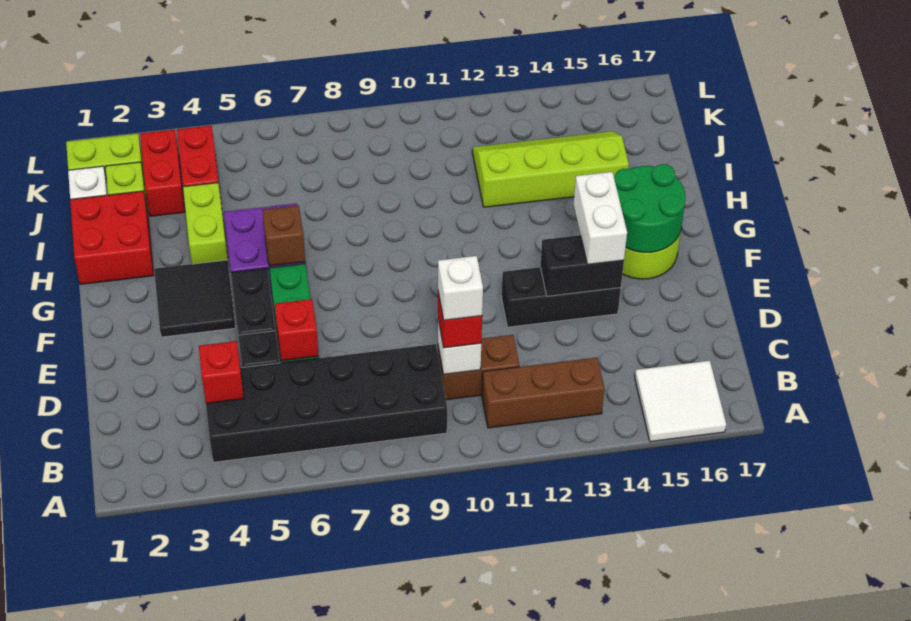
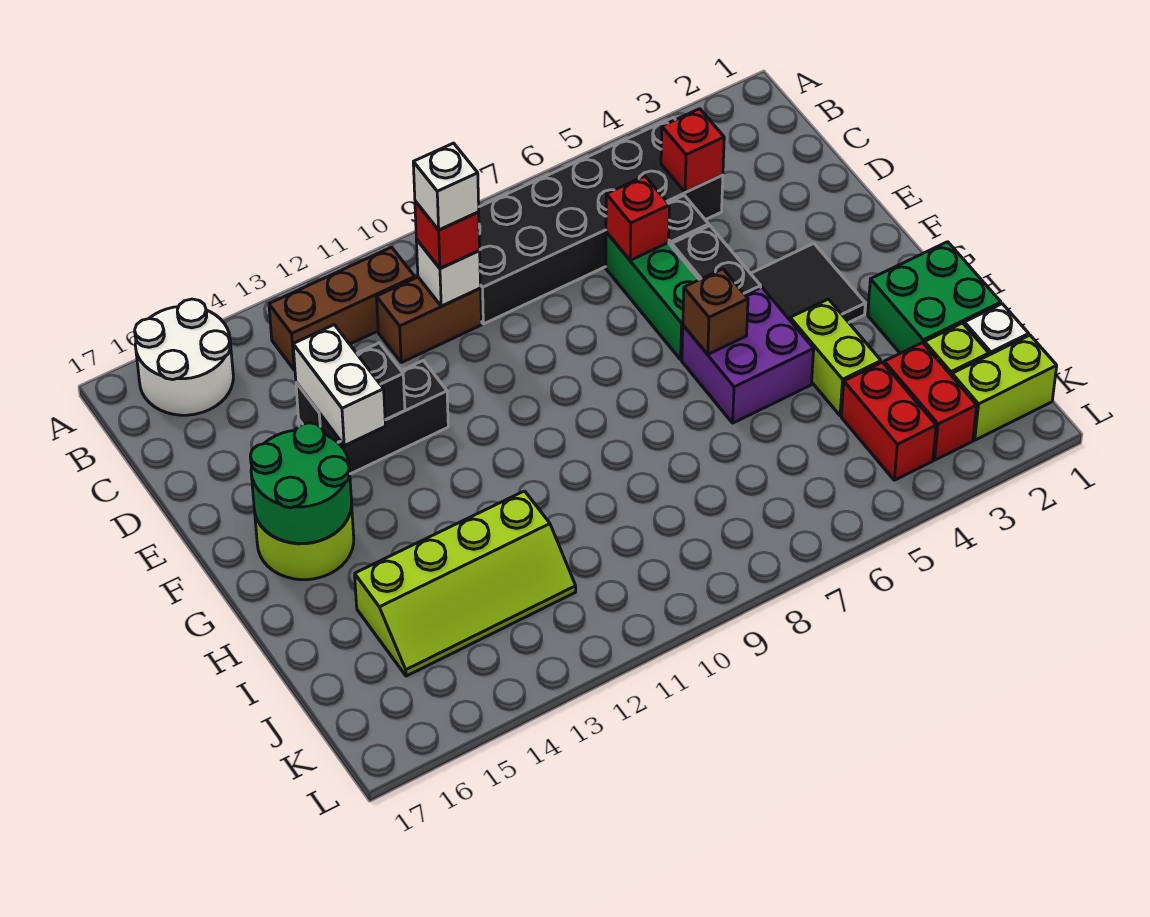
white 2x2 tile [635,361,726,442] -> white 2x2 round brick [135,299,233,415]
red 2x2 brick [70,191,154,284] -> green 2x2 brick [868,242,1001,353]

